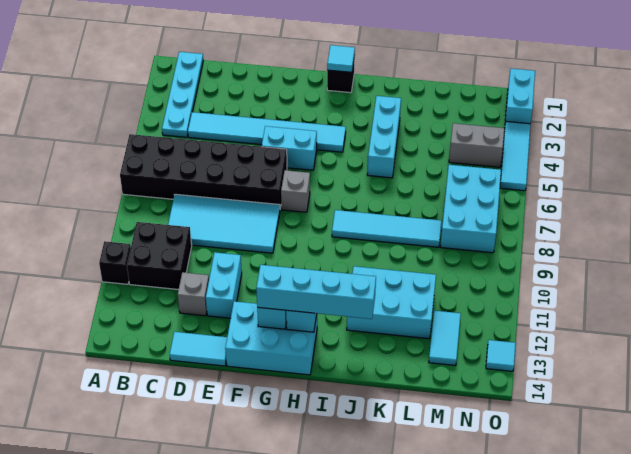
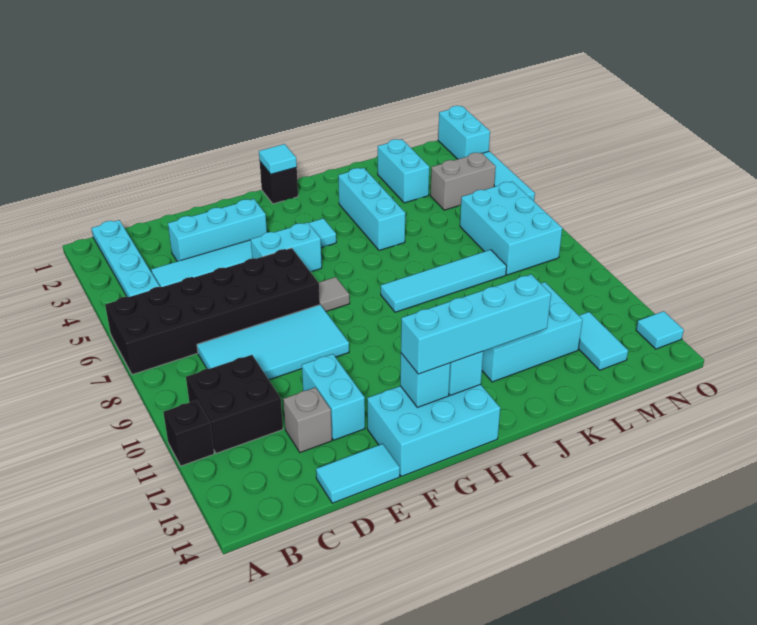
none -> cyan 1x3 brick [168,199,267,261]
grey 1x1 brick [281,170,310,212] -> grey 1x1 tile [319,277,350,311]
none -> cyan 1x2 brick [378,139,429,203]

